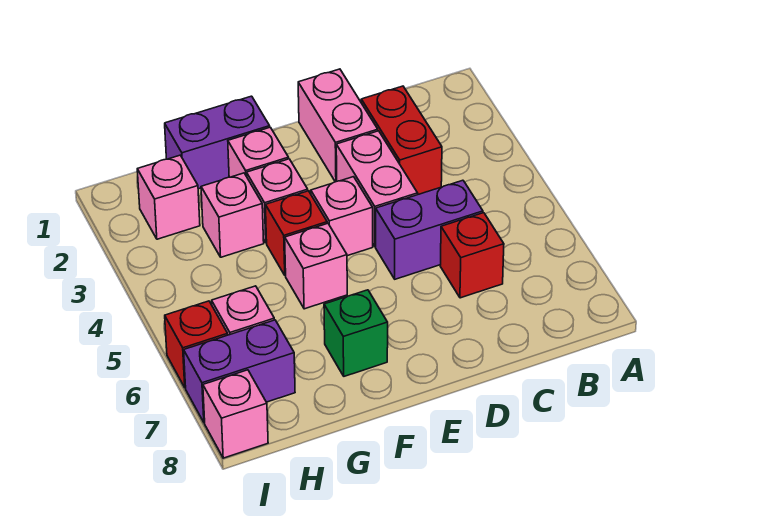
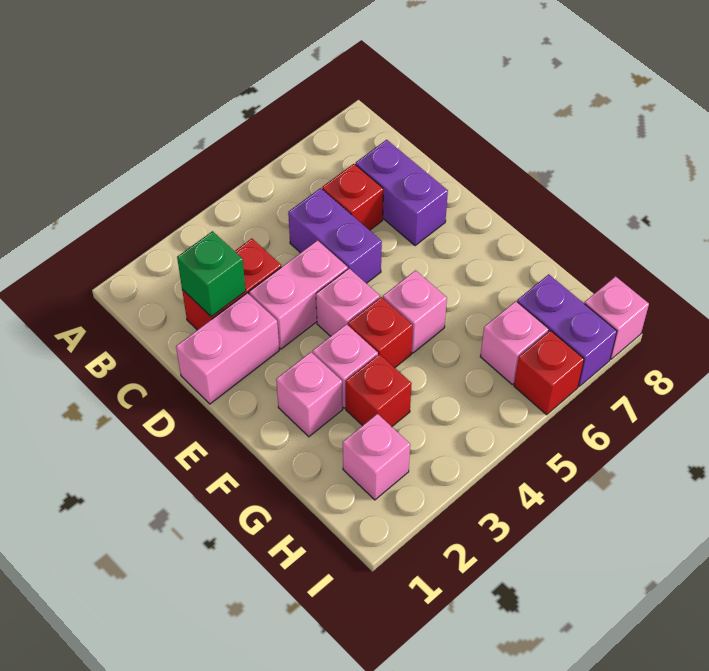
purple 1x2 brick [165,96,270,189] -> purple 1x2 brick moved to [356,140,448,246]
green 1x1 brick [324,290,388,376] -> green 1x1 brick moved to [177,231,246,317]
pink 1x1 brick [201,173,264,257] -> red 1x1 brick [346,354,412,427]

